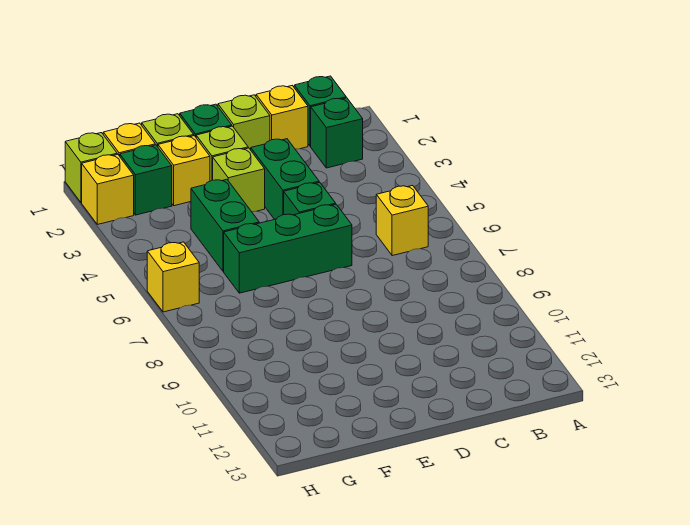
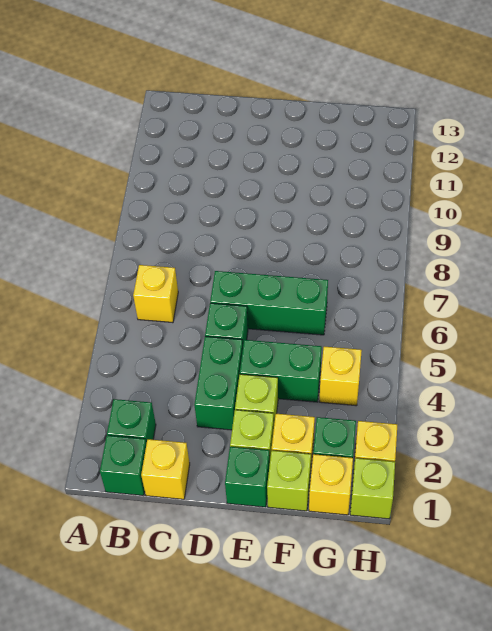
lime 1x1 brick [218,95,270,150] -> none
green 1x2 brick [191,179,259,271] -> green 1x2 brick turned to [240,340,322,402]
yellow 1x1 brick [147,242,199,312] -> yellow 1x1 brick moved to [319,346,362,406]

